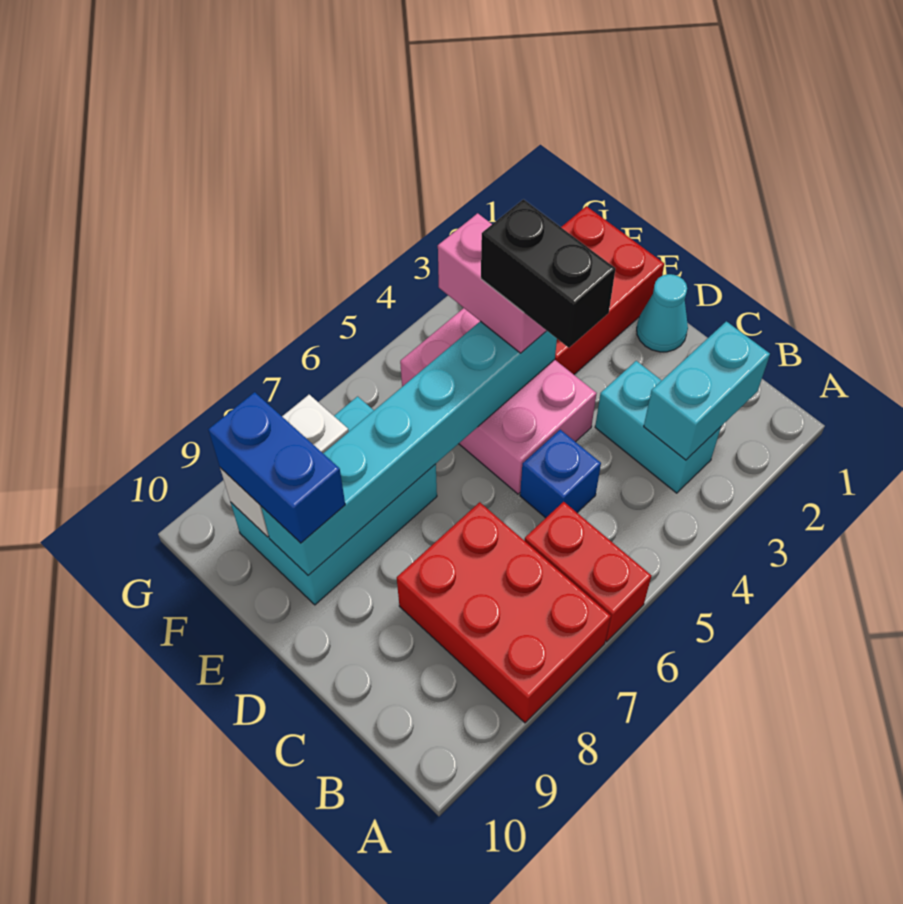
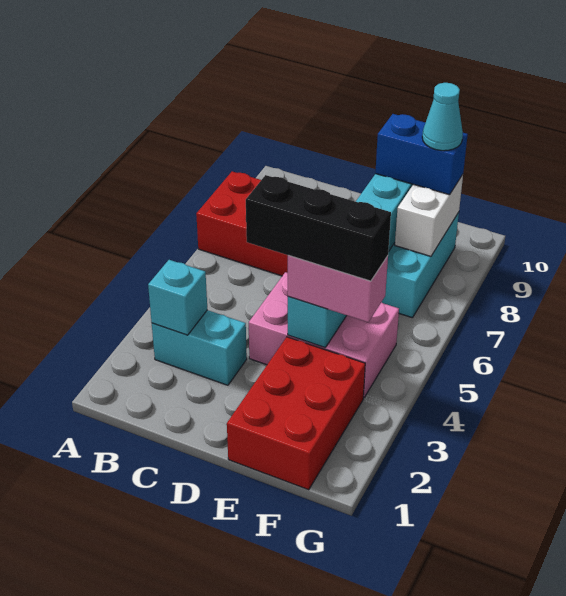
red 1x2 brick [525,502,652,642] -> none
cyan 1x2 brick [644,321,770,460] -> cyan 1x1 brick [148,260,207,335]
blue 1x1 brick [520,430,601,518] -> none
cyan 1x1 cone [637,274,688,352] -> cyan 1x1 cone moved to [422,83,463,151]
black 1x2 brick [481,199,615,348] -> black 1x3 brick [246,175,391,281]

